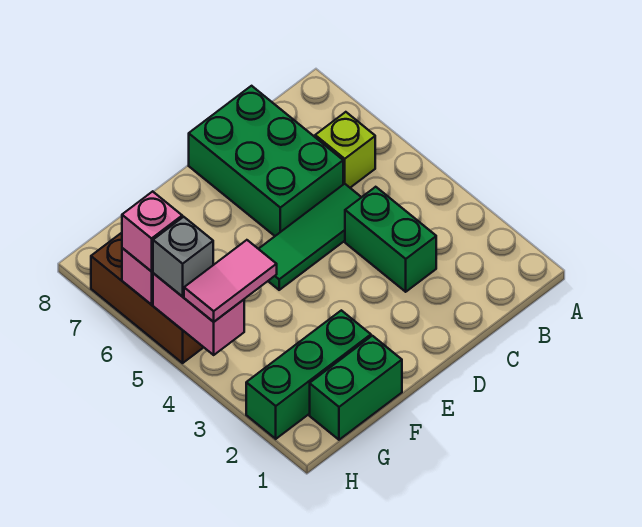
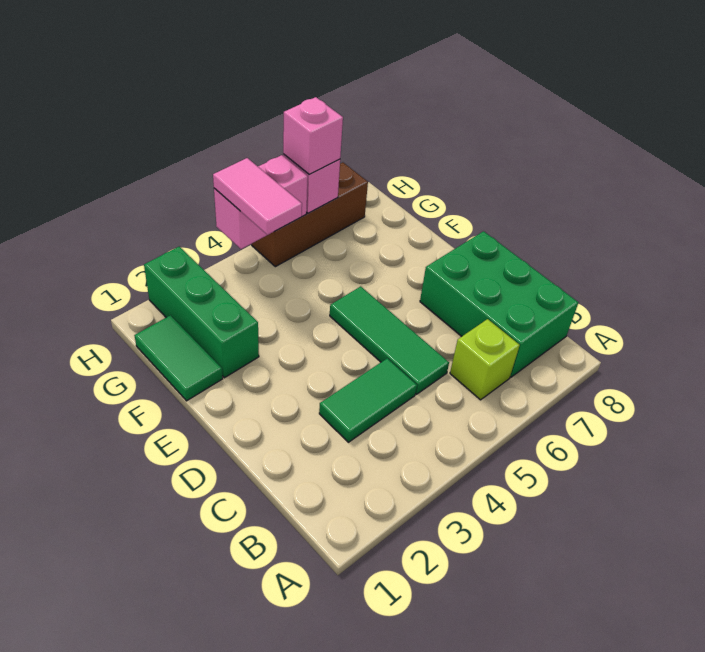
green 1x2 brick [345,187,436,292] -> green 1x2 tile [319,358,417,442]
green 2x3 brick [189,86,343,236] -> green 2x3 brick turned to [420,231,578,377]
green 1x2 brick [310,336,402,440] -> green 1x2 tile [134,315,223,401]
grey 1x1 brick [153,217,213,297] -> none

